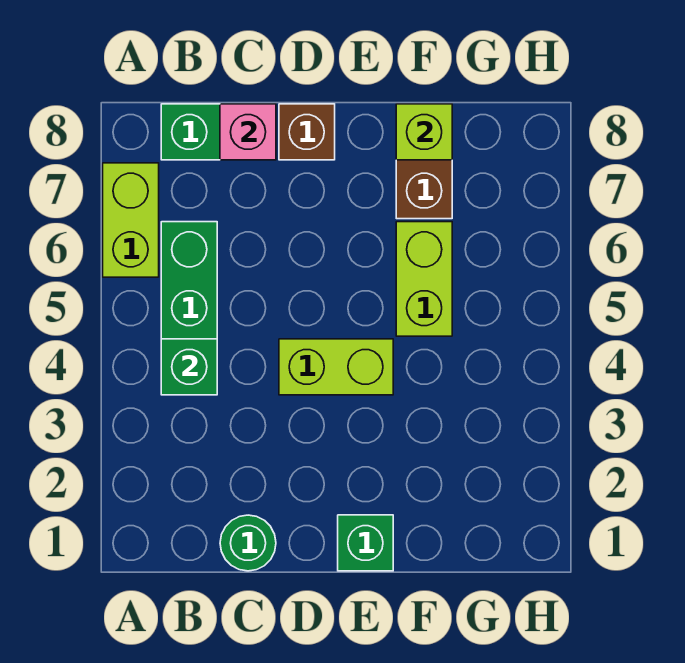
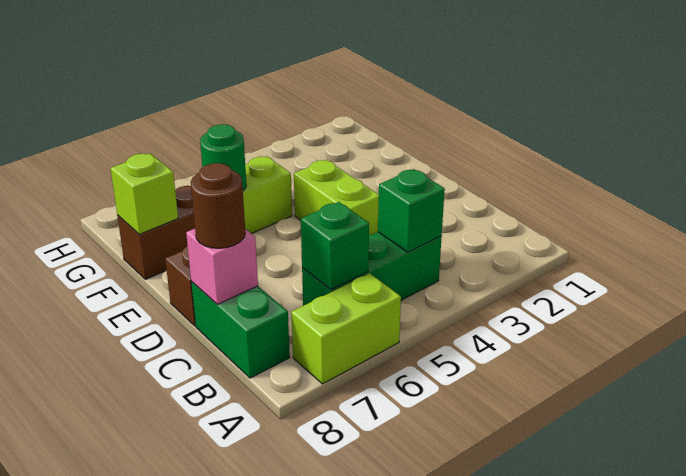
green 1x1 round brick [220,515,276,571] -> green 1x1 round brick moved to [200,124,246,190]
none -> brown 1x1 round brick [191,163,245,248]
green 1x1 brick [338,515,393,571] -> green 1x1 brick moved to [301,202,369,290]

